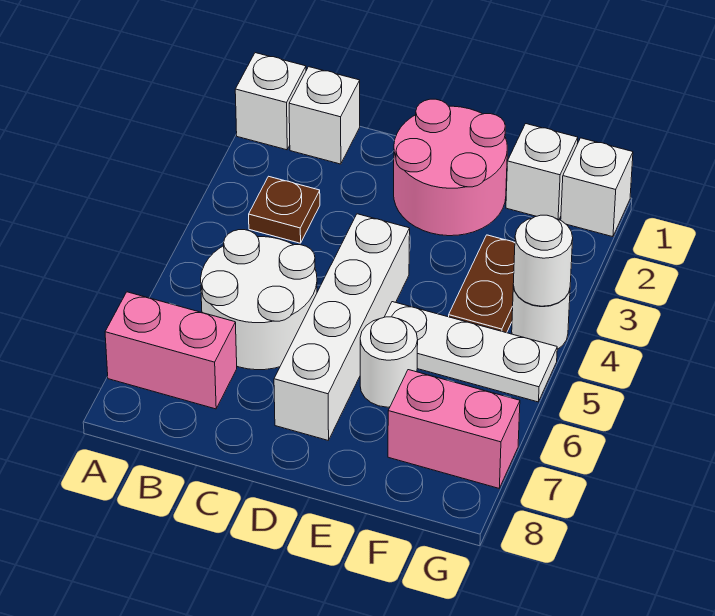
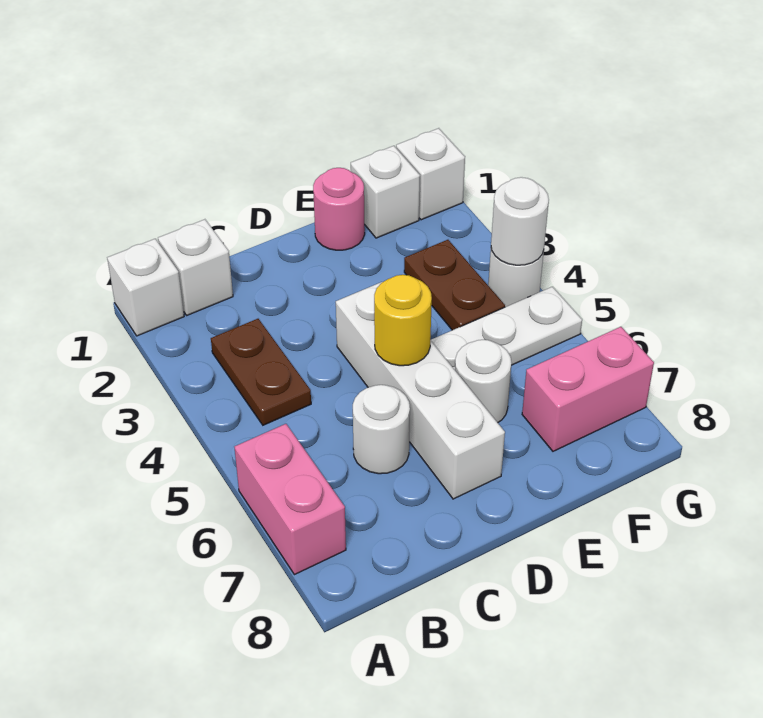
pink 1x2 brick [105,292,237,409] -> pink 1x2 brick turned to [234,424,346,575]
brown 1x1 plate [249,176,320,243] -> brown 1x2 plate [211,319,311,425]
white 2x2 round brick [201,230,317,370] -> white 1x1 round brick [353,385,410,474]
pink 2x2 round brick [394,99,507,236] -> pink 1x1 round brick [313,168,365,250]
none -> yellow 1x1 round brick [374,275,432,366]

